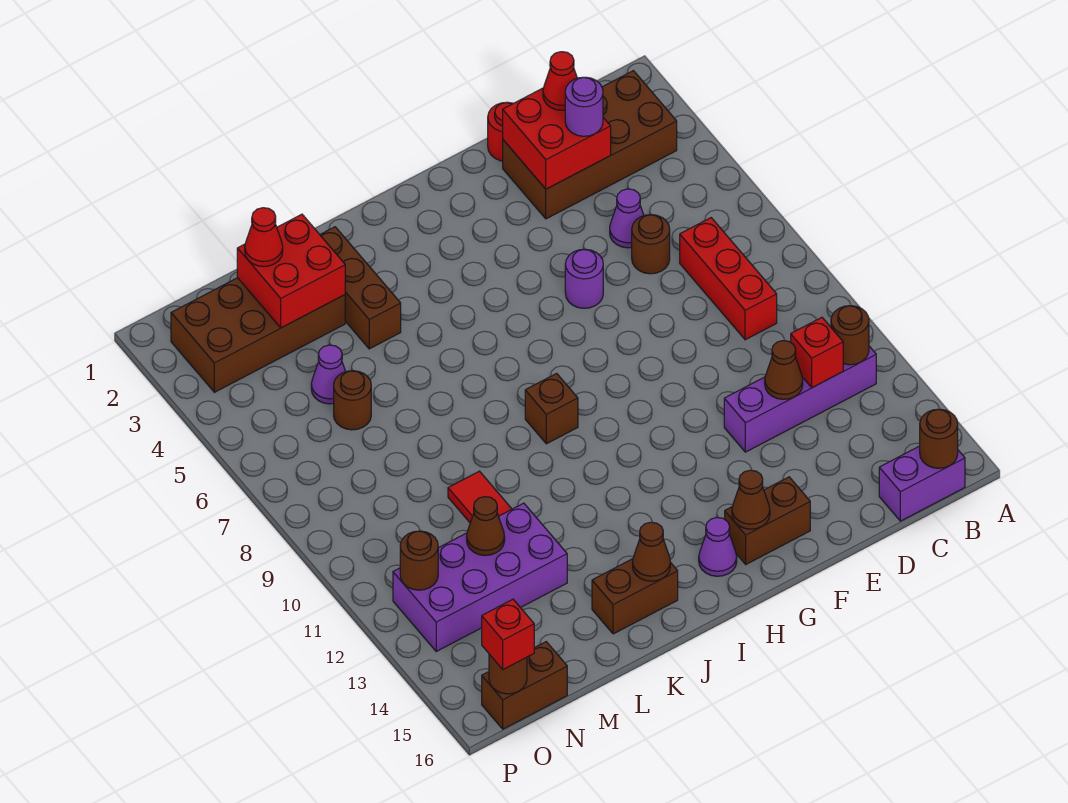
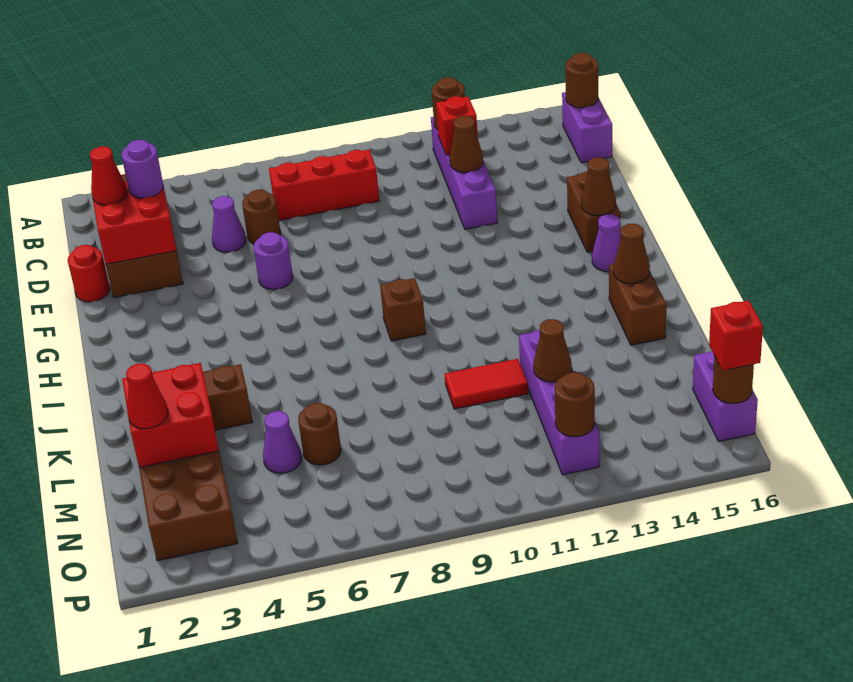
purple 2x4 brick [393,503,567,651] -> purple 1x4 brick [519,330,600,475]
brown 1x2 brick [482,642,567,729] -> purple 1x2 brick [693,351,758,442]

